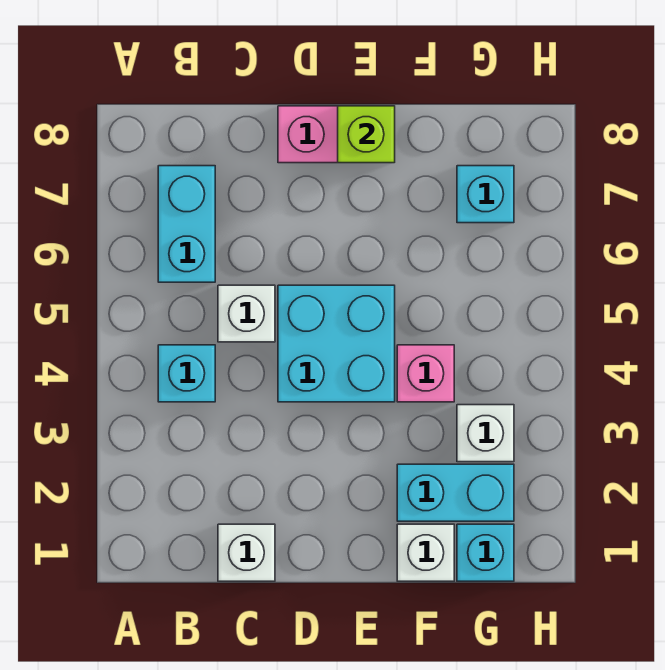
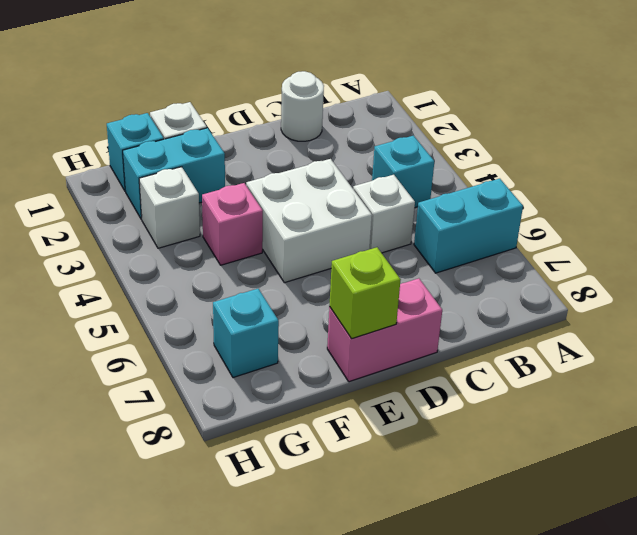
cyan 1x2 brick [158,166,215,282] -> cyan 1x2 brick turned to [414,179,523,273]
white 1x1 brick [218,524,275,581] -> white 1x1 round brick [281,71,324,141]
cyan 2x2 brick [278,285,395,402] -> white 2x2 brick [246,159,372,283]

